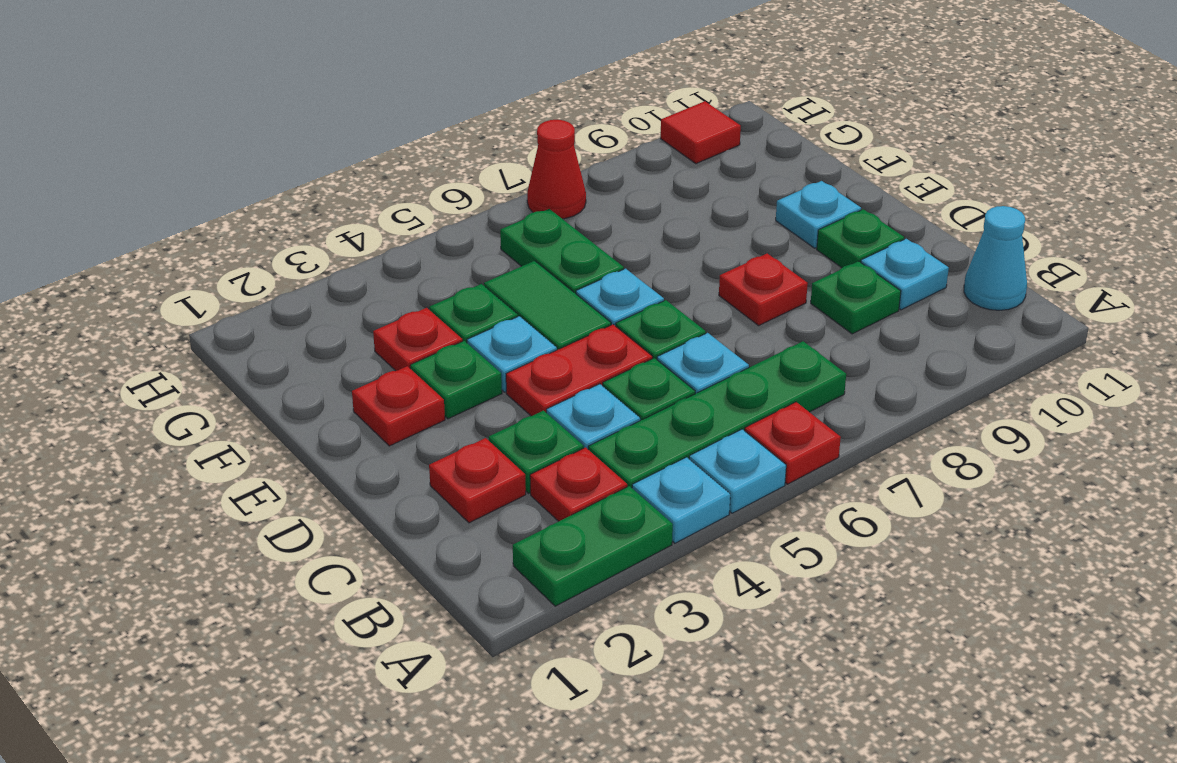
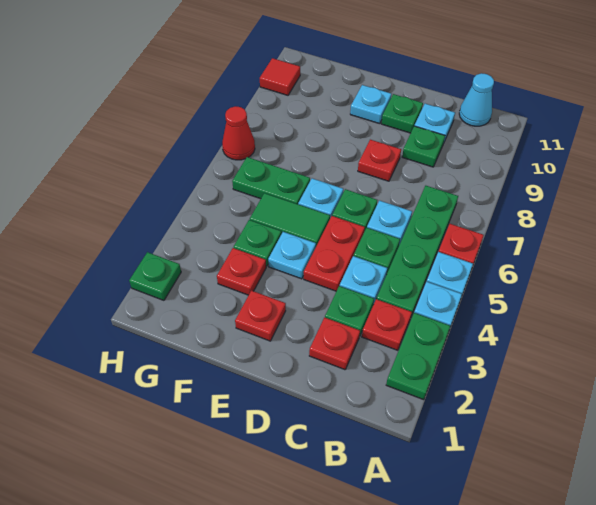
green 1x1 plate [410,341,502,419] -> green 1x1 plate moved to [129,252,181,300]

